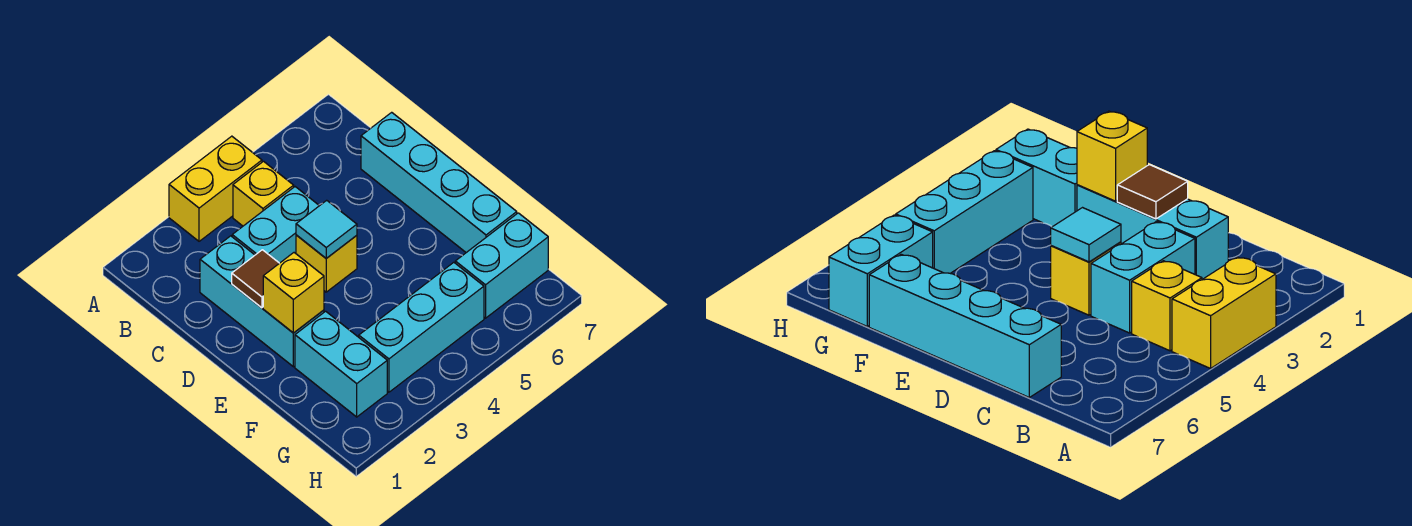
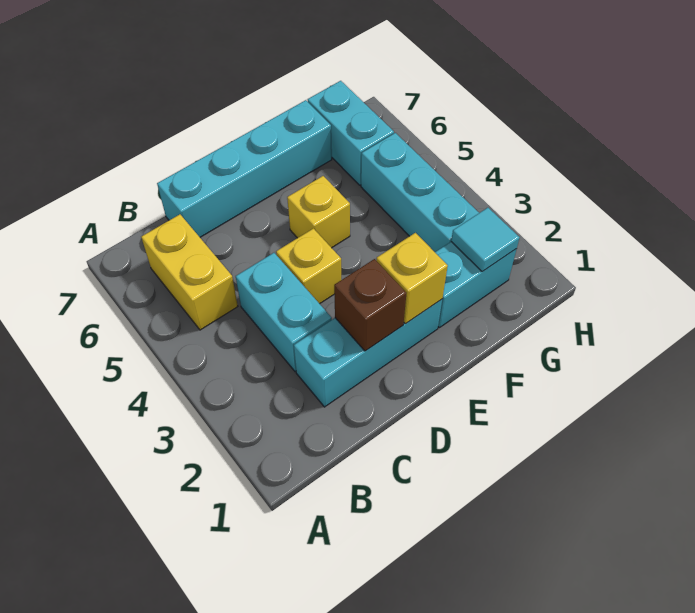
yellow 1x2 brick [169,136,262,241] -> yellow 1x2 brick moved to [141,214,238,330]
yellow 1x1 brick [233,161,294,226] -> yellow 1x1 brick moved to [287,176,350,248]
brown 1x1 tile [232,250,279,308] -> brown 1x1 brick [334,259,406,351]
cyan 1x1 tile [296,200,357,258] -> cyan 1x1 tile moved to [451,208,520,272]

